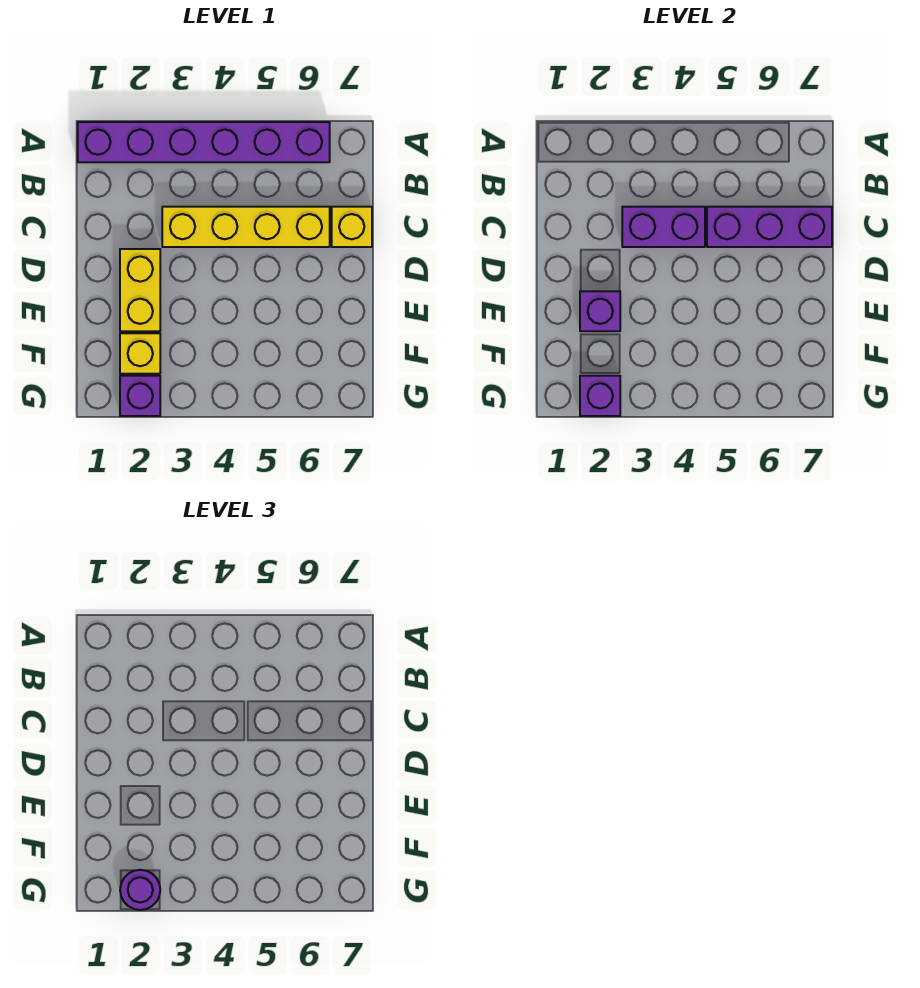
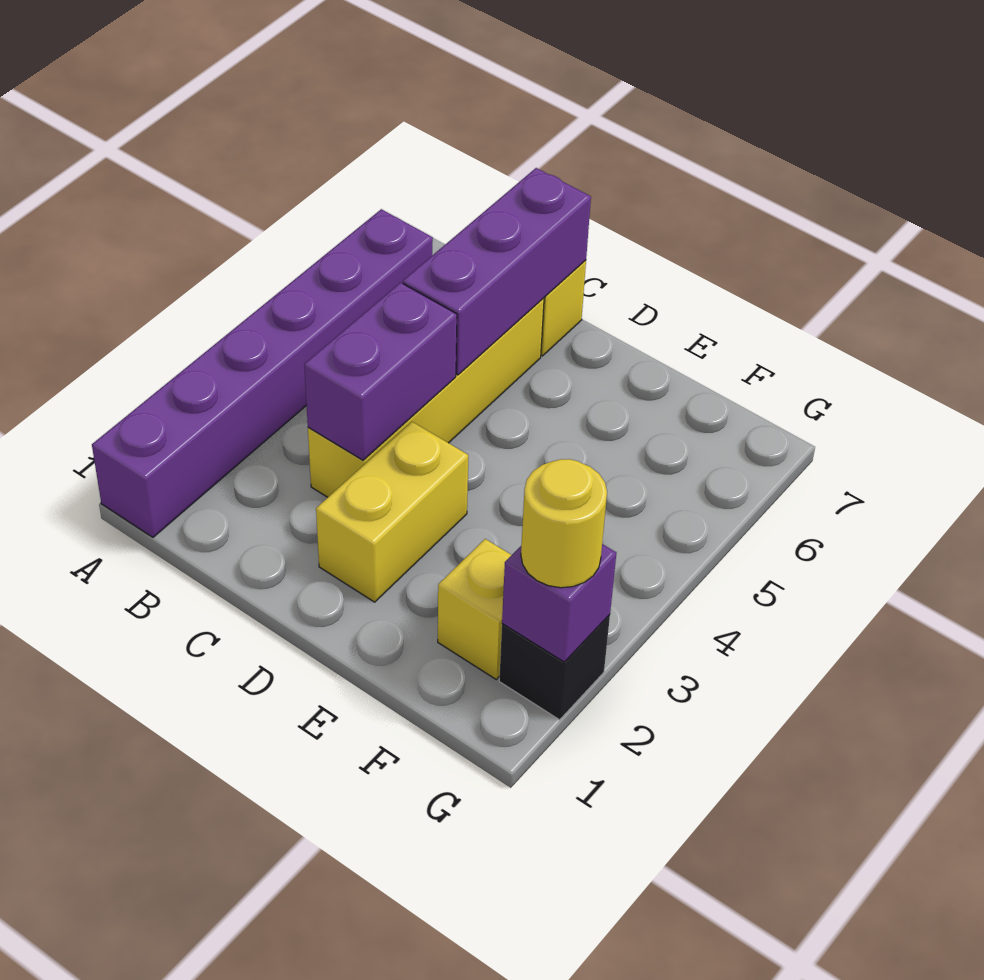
yellow 1x2 brick [120,249,160,331] -> yellow 1x2 brick turned to [316,422,468,602]
purple 1x1 brick [580,291,620,331] -> none
purple 1x1 brick [120,376,160,416] -> black 1x1 brick [499,615,610,720]
purple 1x1 round brick [120,870,160,910] -> yellow 1x1 round brick [521,459,607,588]

